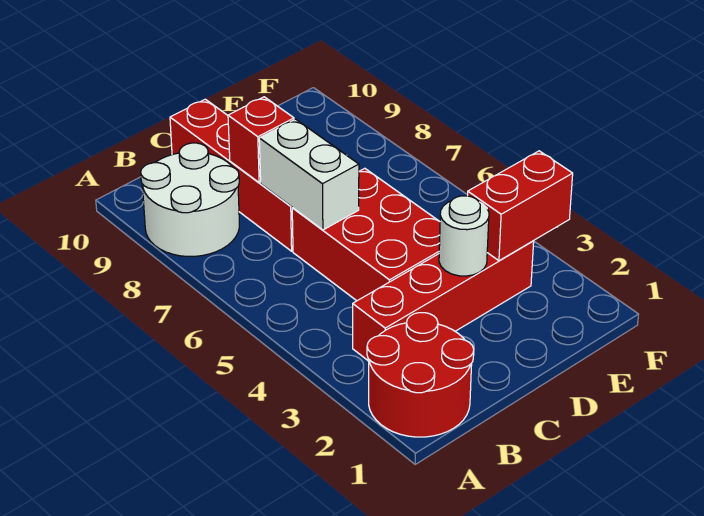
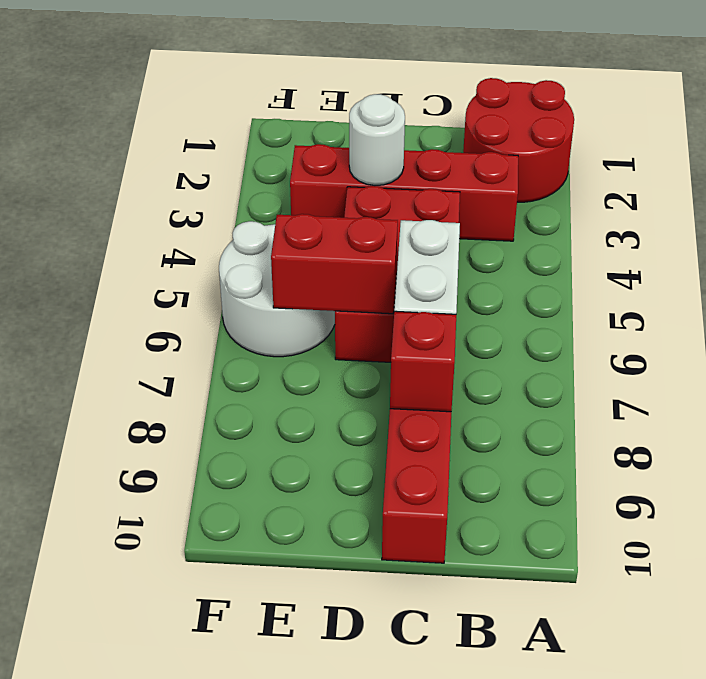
white 2x2 round brick [141,143,239,256] -> white 2x2 round brick moved to [219,221,335,357]
red 1x2 brick [468,151,573,261] -> red 1x2 brick moved to [271,214,398,314]

